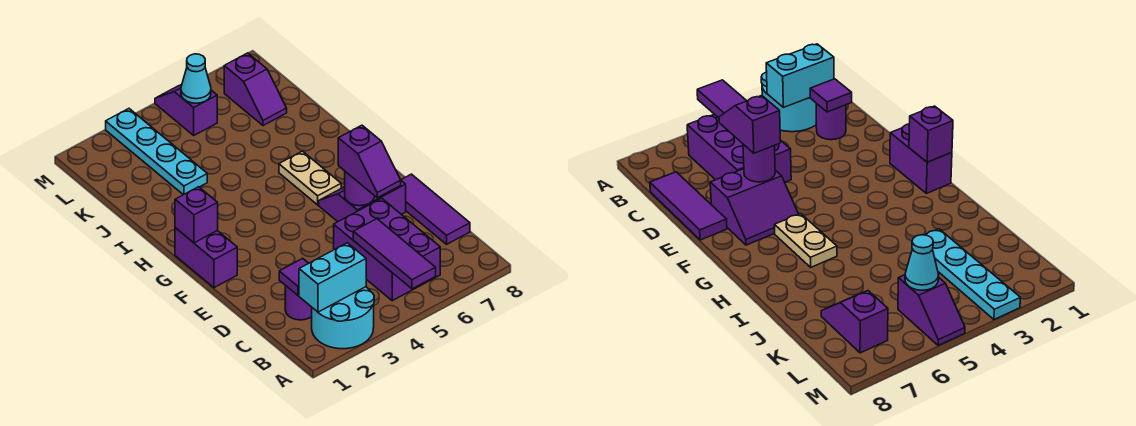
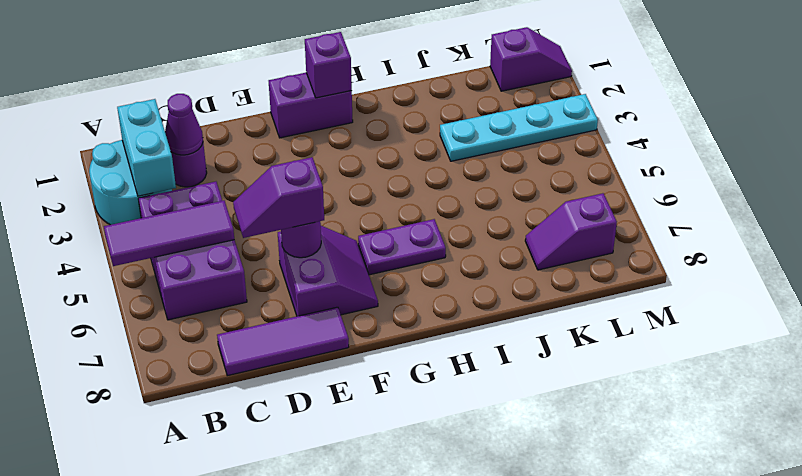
purple 2x3 brick [334,198,440,301] -> purple 2x3 brick turned to [138,182,247,320]
purple 1x1 tile [279,258,309,296] -> purple 1x1 cone [165,94,203,155]
tan 1x2 plate [279,151,341,205] -> purple 1x2 plate [358,219,446,275]
purple 1x2 slope [155,85,217,135] -> purple 1x2 slope moved to [490,27,572,91]
cyan 1x1 cone [181,54,211,103] -> none

